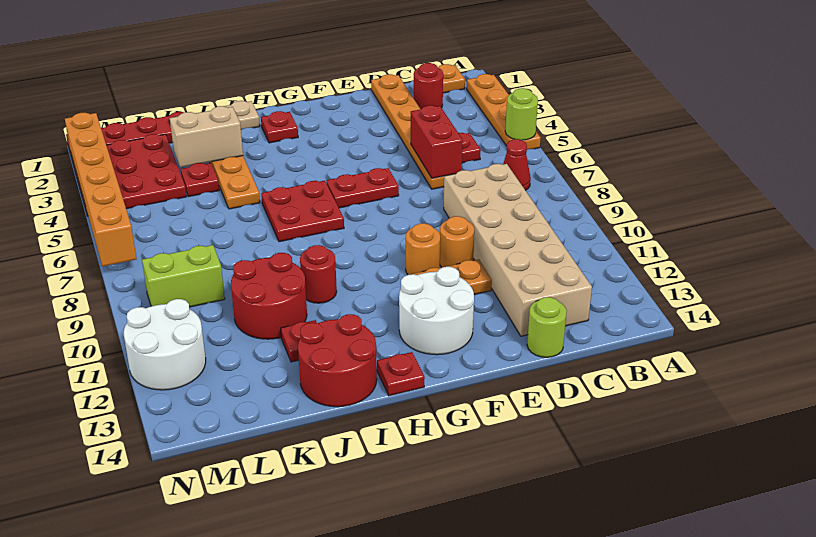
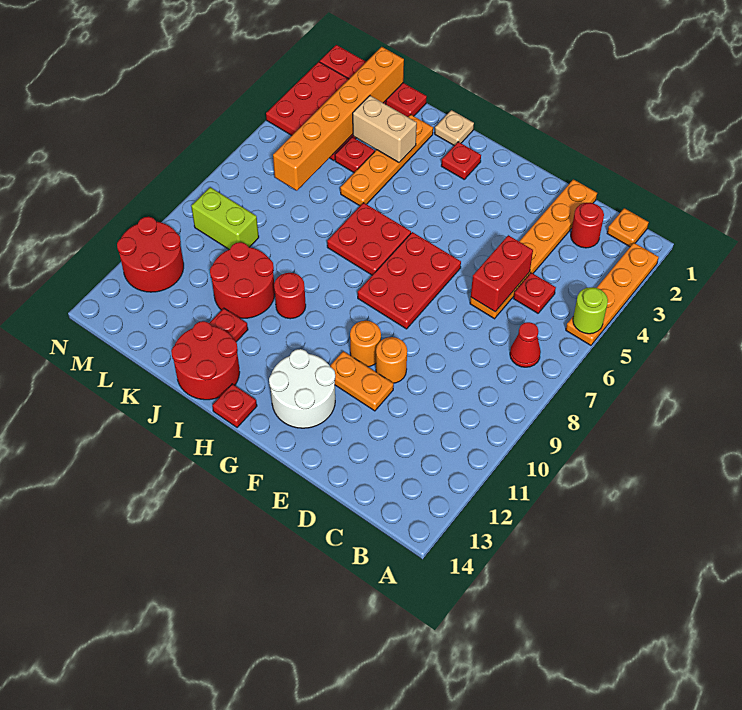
tan 2x6 brick [444,164,592,336] -> none
lime 1x1 round brick [527,297,567,357] -> none
red 1x2 plate [326,168,399,208] -> red 2x3 plate [358,232,461,329]
white 2x2 round brick [124,299,206,390] -> red 2x2 round brick [117,217,184,292]
orange 1x6 brick [65,113,136,266] -> orange 1x6 brick moved to [273,47,404,191]

